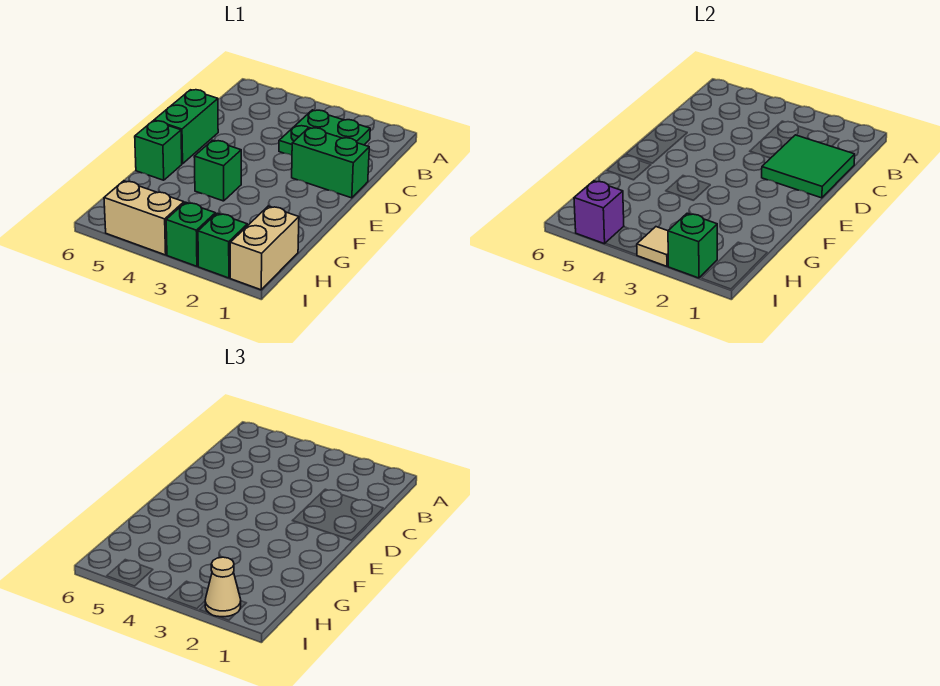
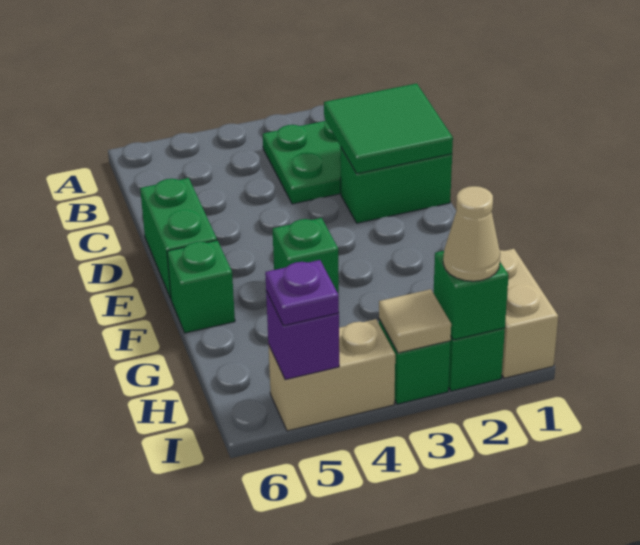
none -> purple 1x1 plate [265,260,339,326]

